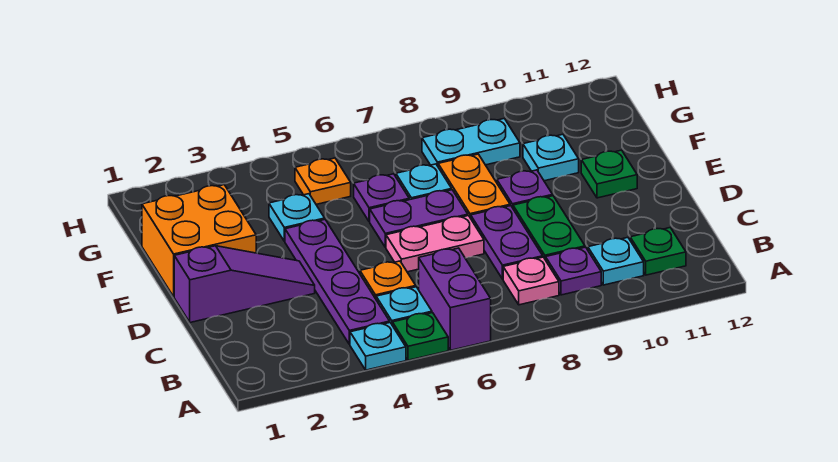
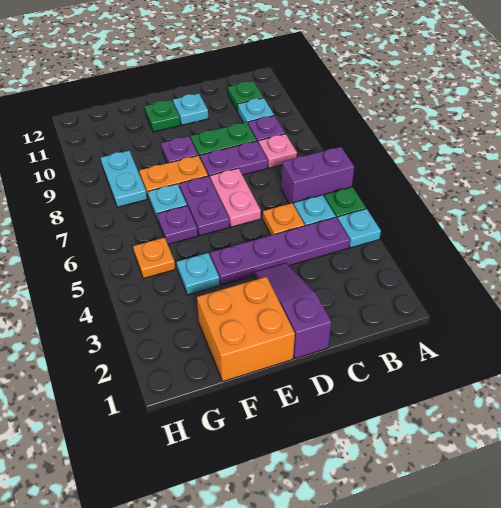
cyan 1x1 plate [523,134,579,181] -> cyan 1x1 plate moved to [173,94,208,125]

